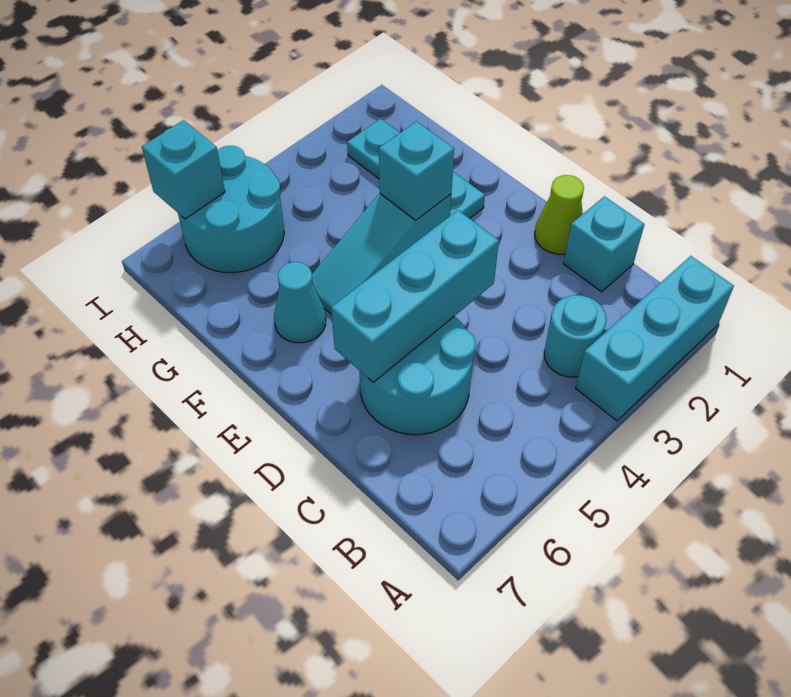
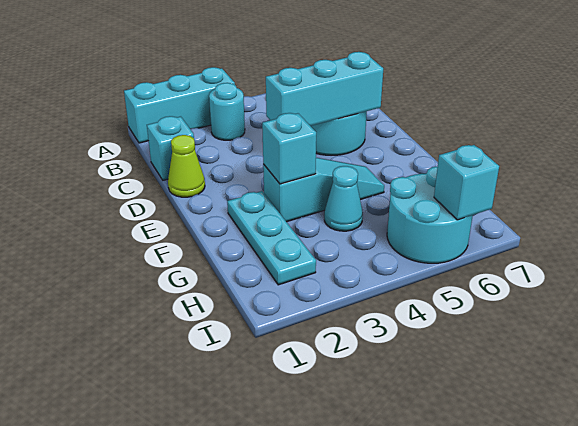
cyan 1x1 cone [274,262,326,343] -> cyan 1x1 cone moved to [324,166,363,231]

